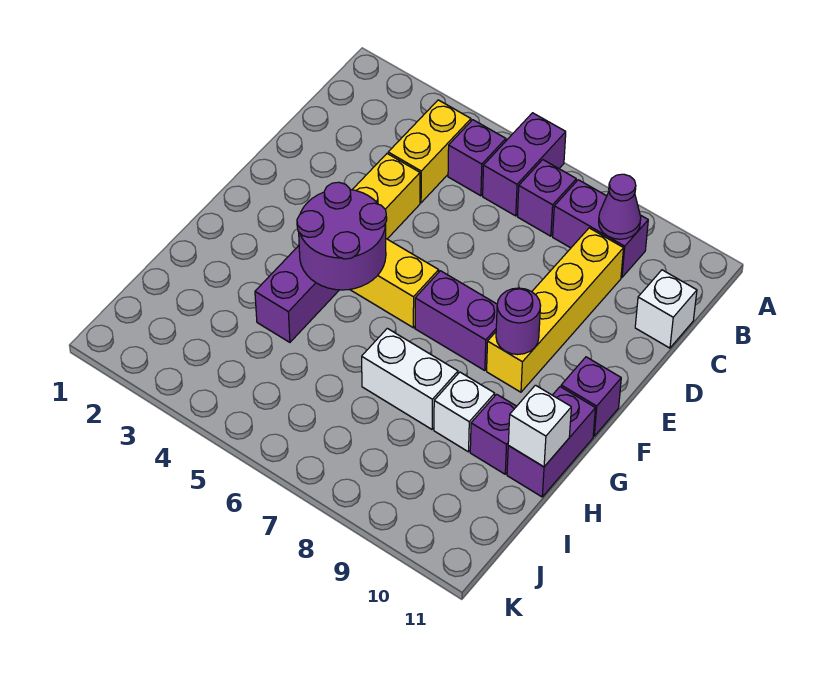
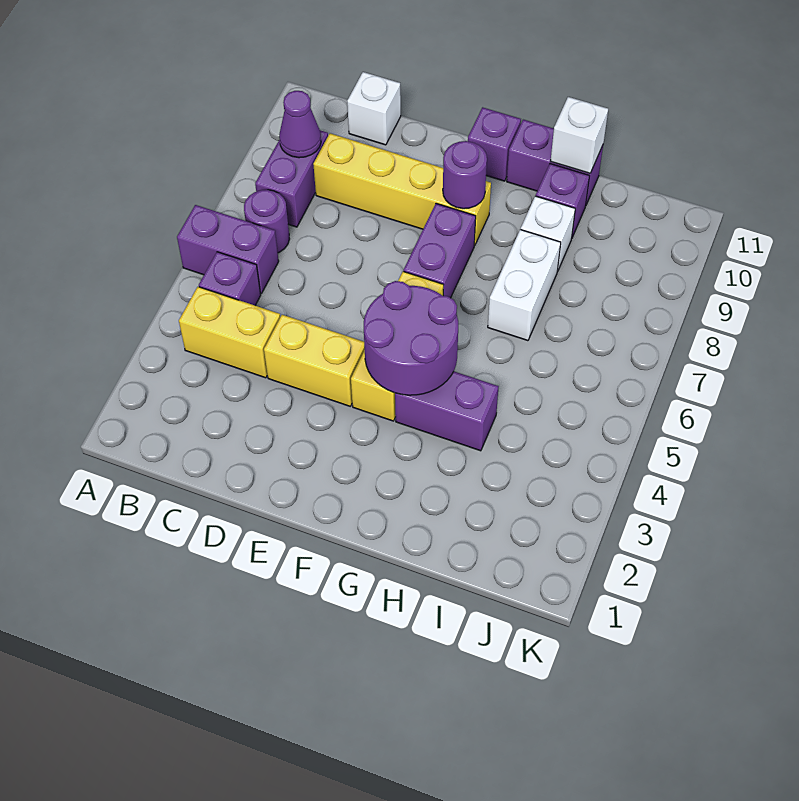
purple 1x1 brick [517,160,576,236] -> purple 1x1 round brick [244,190,289,253]

